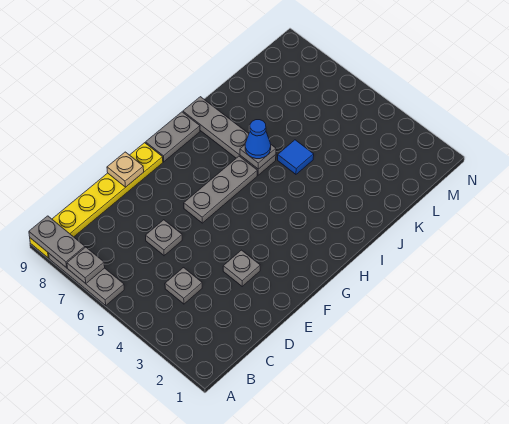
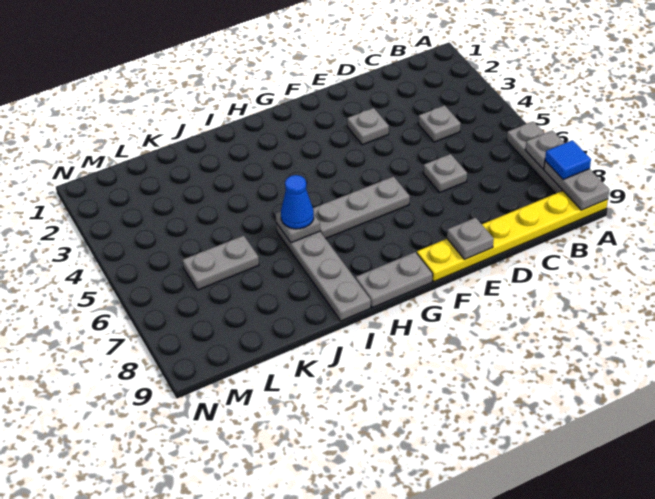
tan 1x1 plate [107,152,144,187] -> grey 1x1 plate [447,217,494,260]
blue 1x1 tile [278,140,314,174] -> blue 1x1 tile moved to [545,140,591,180]
none -> grey 1x2 plate [183,235,259,290]

